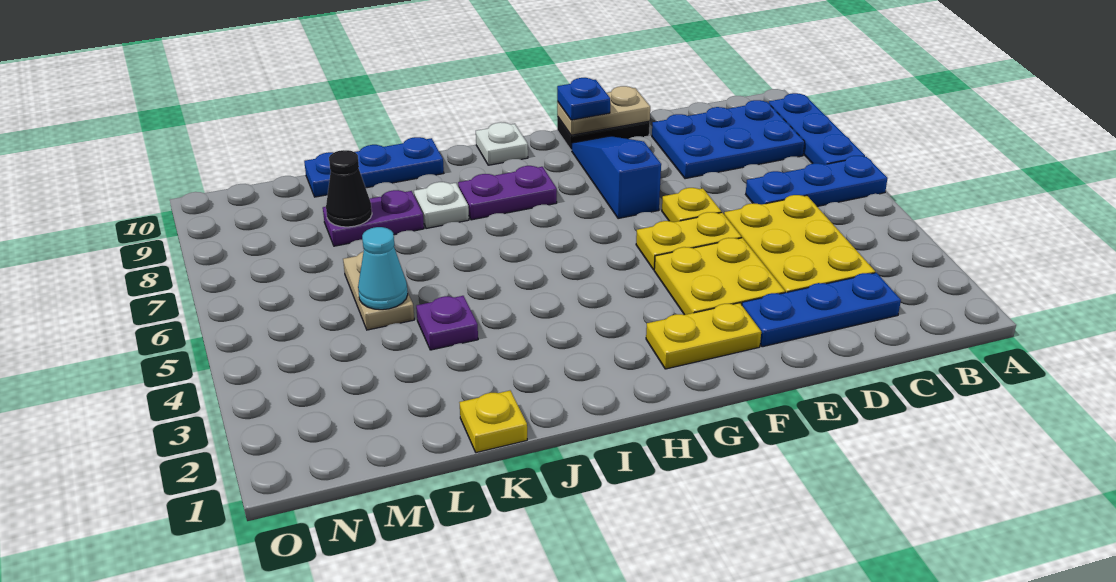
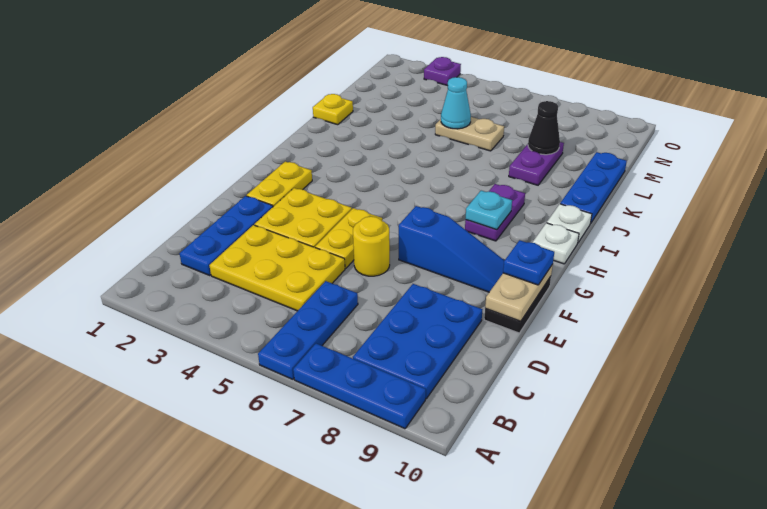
yellow 1x1 plate [662,188,721,222] -> yellow 1x1 round brick [353,216,390,276]
none -> cyan 1x1 plate [465,190,512,230]
white 1x1 plate [414,182,469,229] -> white 1x1 plate moved to [547,204,592,243]
purple 1x1 plate [416,296,478,350] -> purple 1x1 plate moved to [424,57,461,86]

